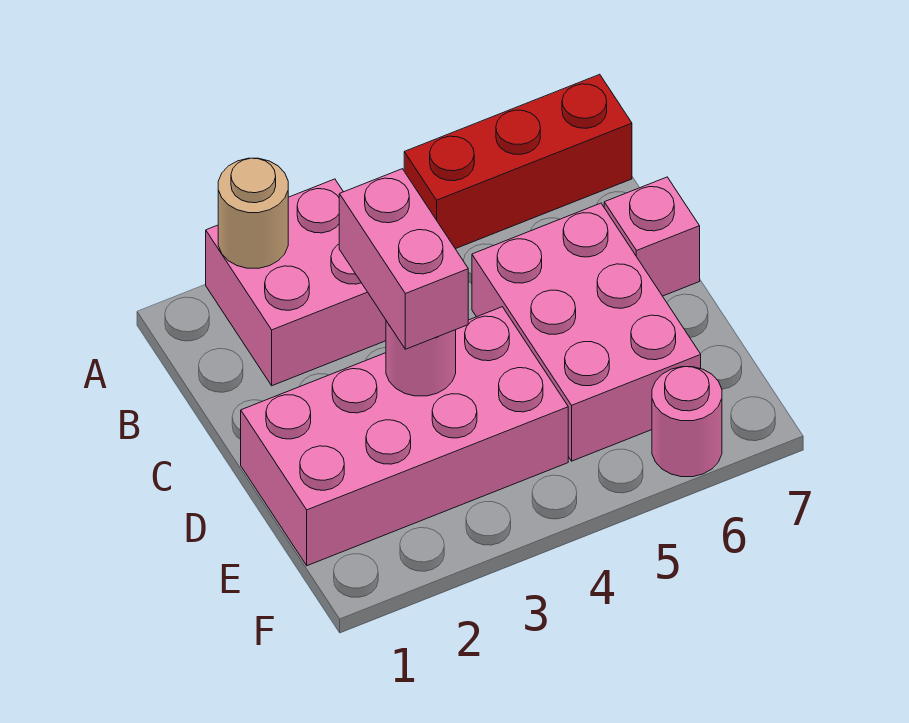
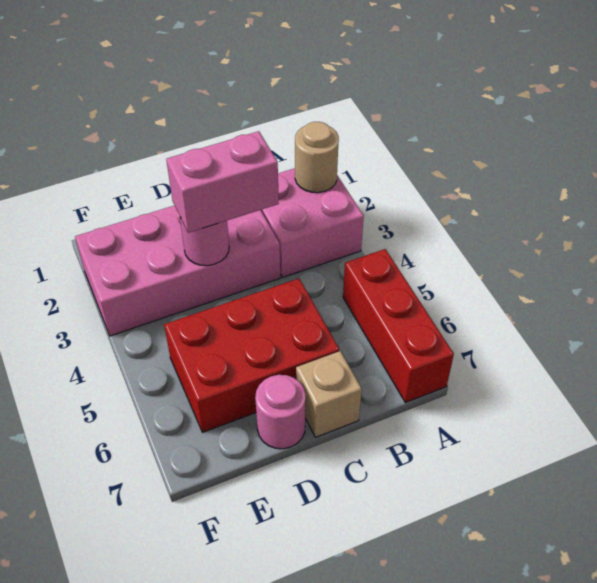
pink 2x3 brick [472,203,701,461] -> red 2x3 brick [164,278,339,432]
pink 1x1 brick [604,177,700,296] -> tan 1x1 brick [296,351,362,437]
pink 2x4 brick [241,307,568,566] -> pink 2x4 brick turned to [75,205,280,336]
pink 1x1 round brick [652,367,722,477] -> pink 1x1 round brick moved to [255,375,306,449]

